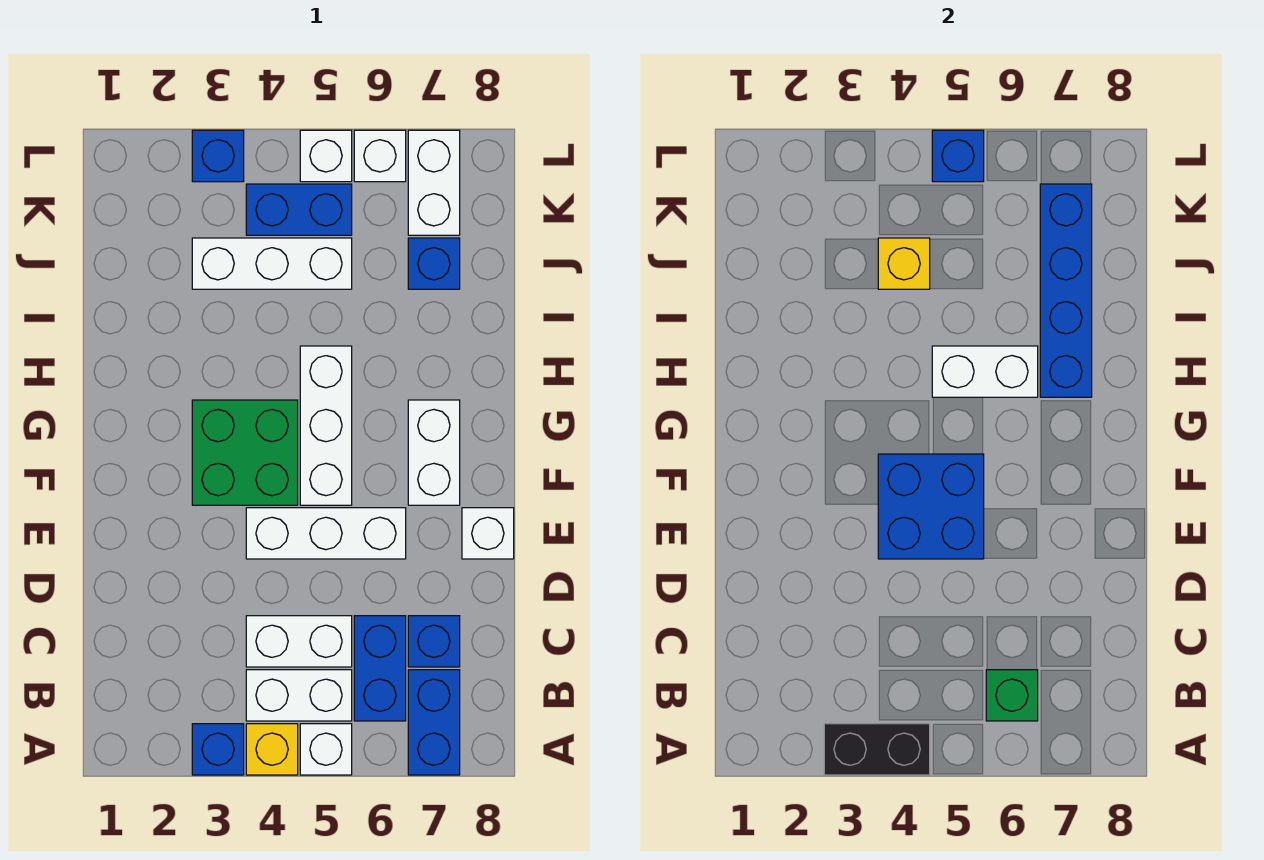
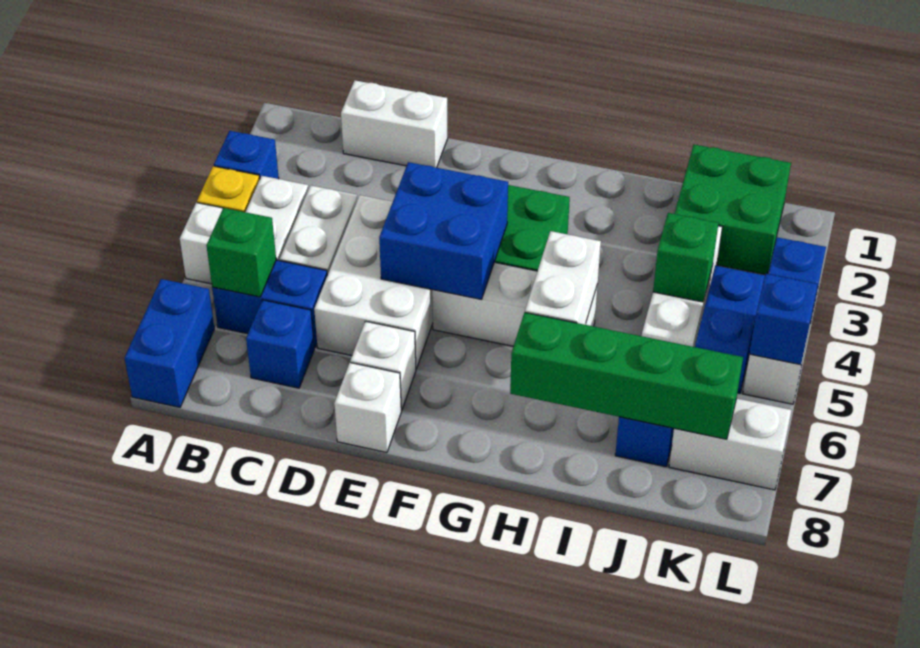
black 1x2 brick [824,724,930,775] -> none
blue 1x2 brick [408,670,460,775] -> blue 1x2 brick turned to [125,279,214,407]
white 1x3 brick [246,508,406,559] -> white 2x3 brick [314,195,433,369]
white 1x2 brick [408,400,460,505] -> white 1x2 brick moved to [341,80,448,168]
blue 1x4 brick [1040,184,1092,397] -> green 1x4 brick [510,313,743,439]
none -> green 2x2 brick [675,145,791,275]
yellow 1x1 brick [878,238,930,289] -> green 1x1 brick [653,213,718,302]
white 1x1 brick [354,130,406,182] -> white 1x1 brick moved to [350,321,416,410]

